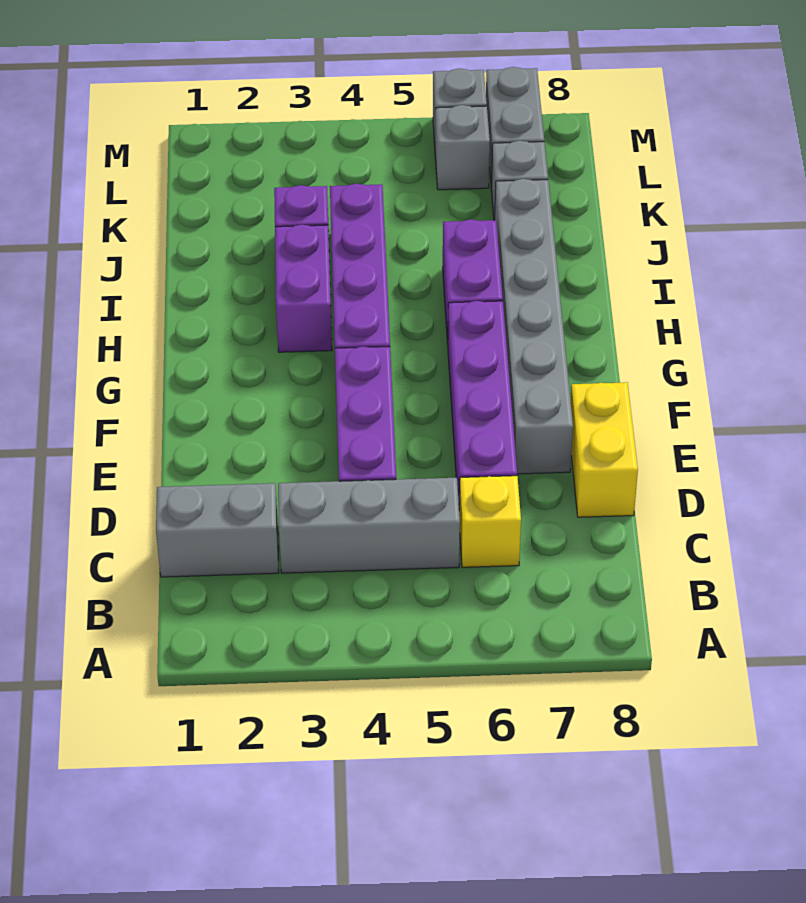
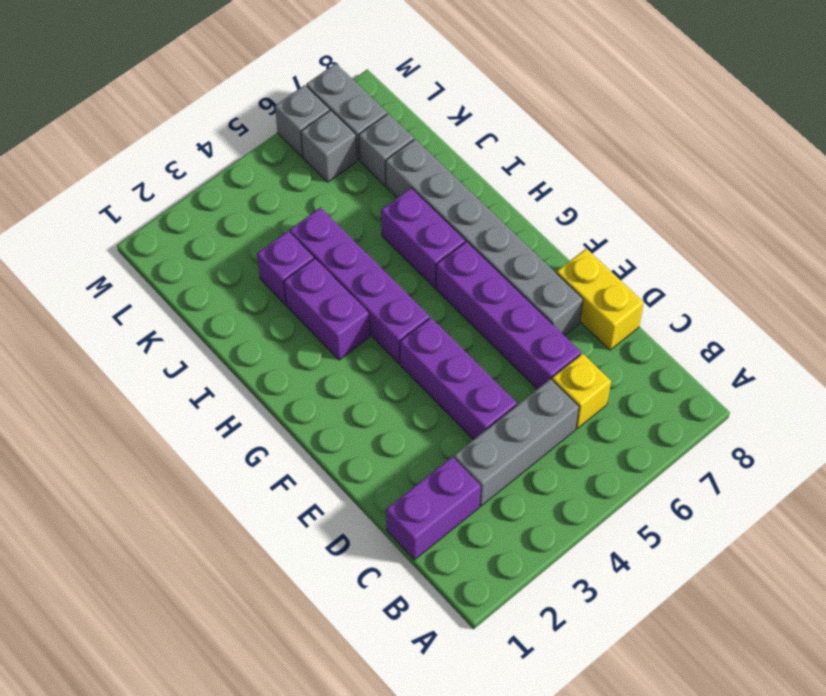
grey 1x2 brick [156,483,279,577] -> purple 1x2 brick [386,457,481,560]

